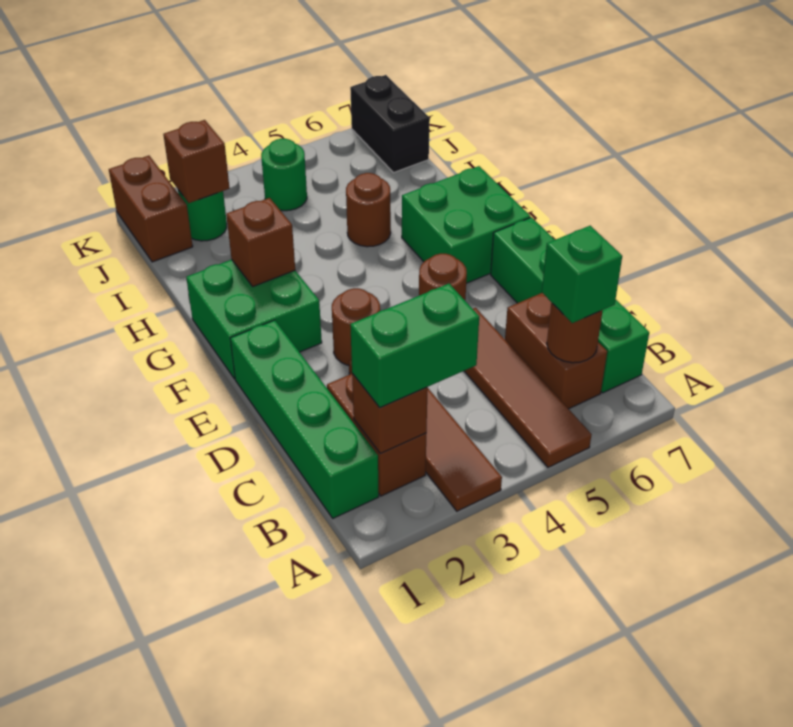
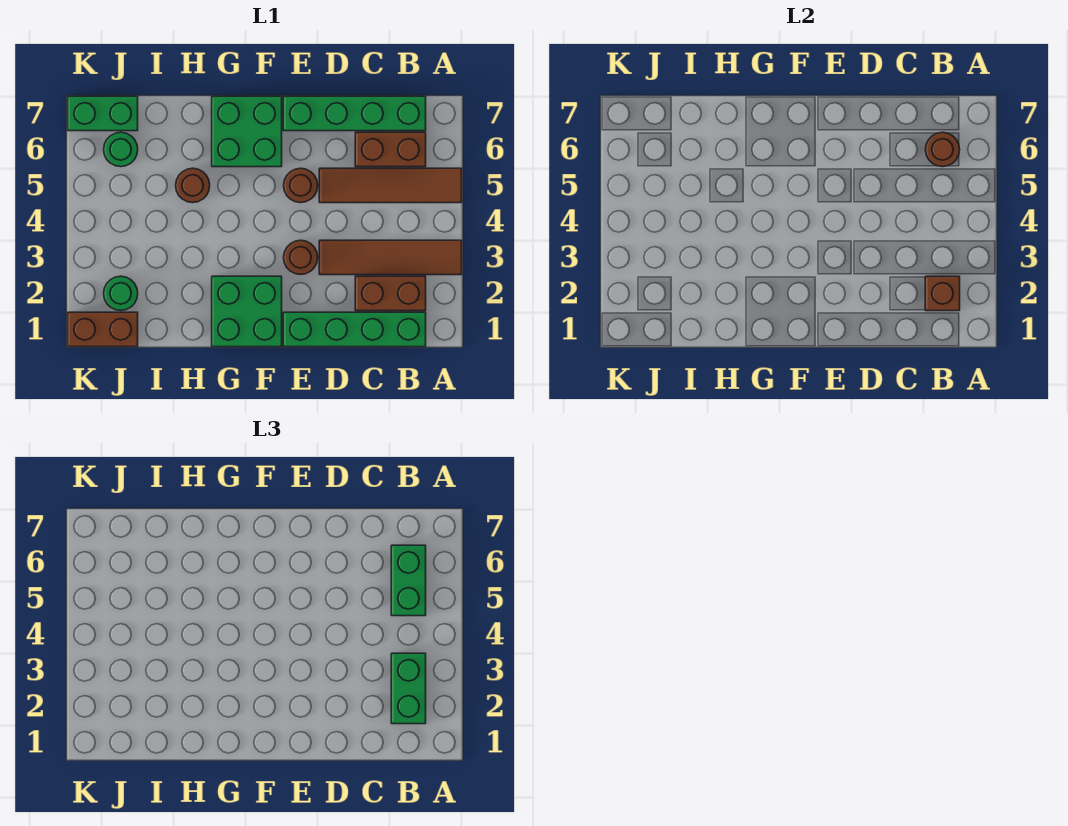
green 1x1 brick [542,226,622,323] -> green 1x2 brick [391,545,426,616]
brown 1x1 brick [226,198,295,286] -> none
brown 1x1 brick [163,120,229,203] -> none
green 1x1 round brick [261,139,307,211] -> green 1x1 round brick moved to [104,132,138,167]
black 1x2 brick [350,75,430,173] -> green 1x2 brick [68,96,138,131]

